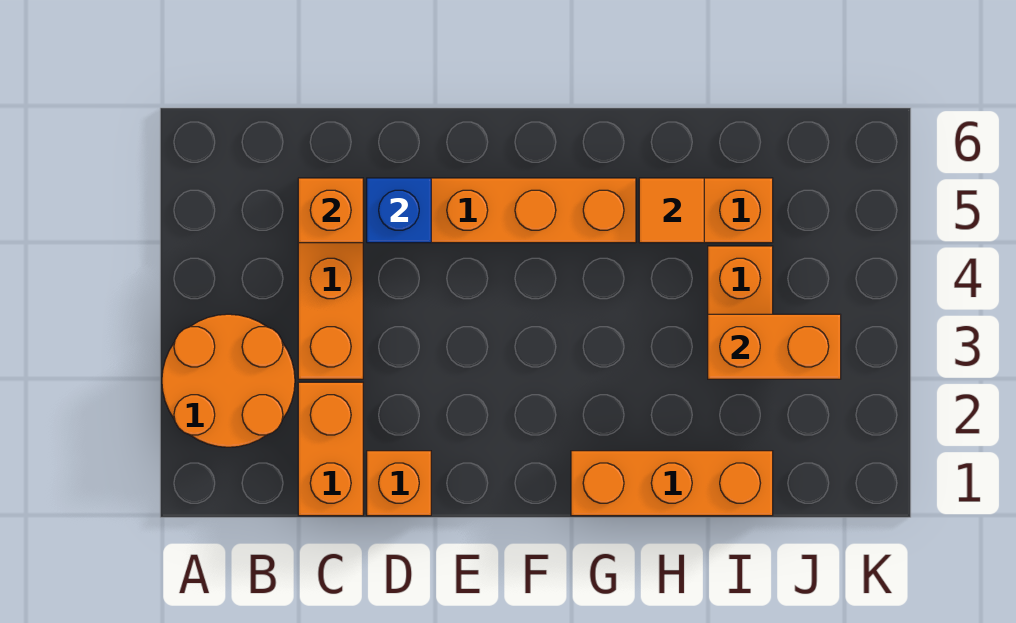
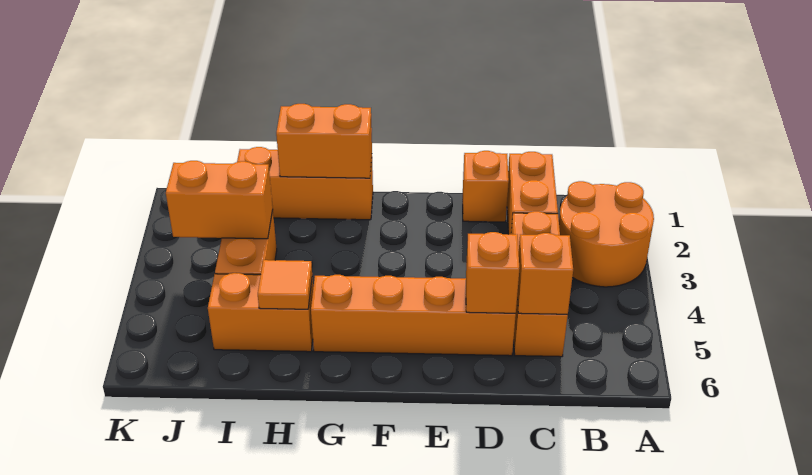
blue 1x1 brick [367,178,431,243] -> orange 1x1 brick [466,232,519,313]
none -> orange 1x2 brick [276,104,372,178]

